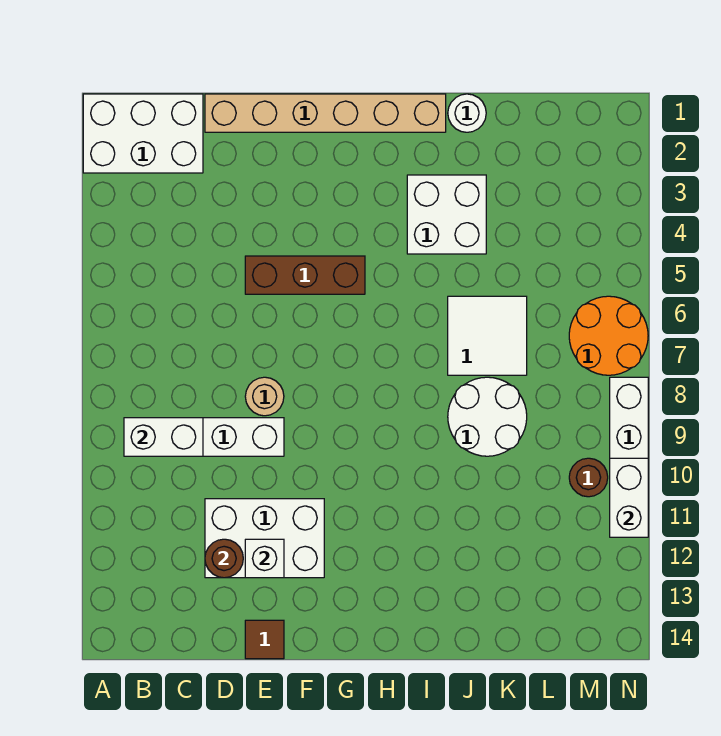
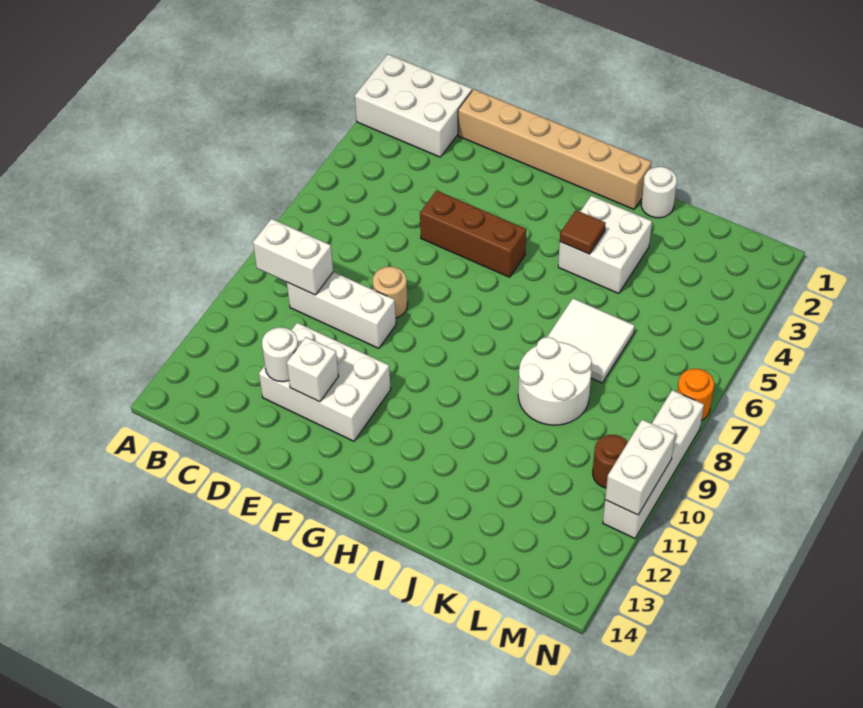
brown 1x1 round brick [205,539,243,578] -> white 1x1 round brick [262,327,298,382]
brown 1x1 tile [245,620,284,659] -> brown 1x1 tile moved to [560,210,606,254]
orange 2x2 round brick [569,296,648,375] -> orange 1x1 round brick [677,369,714,420]

